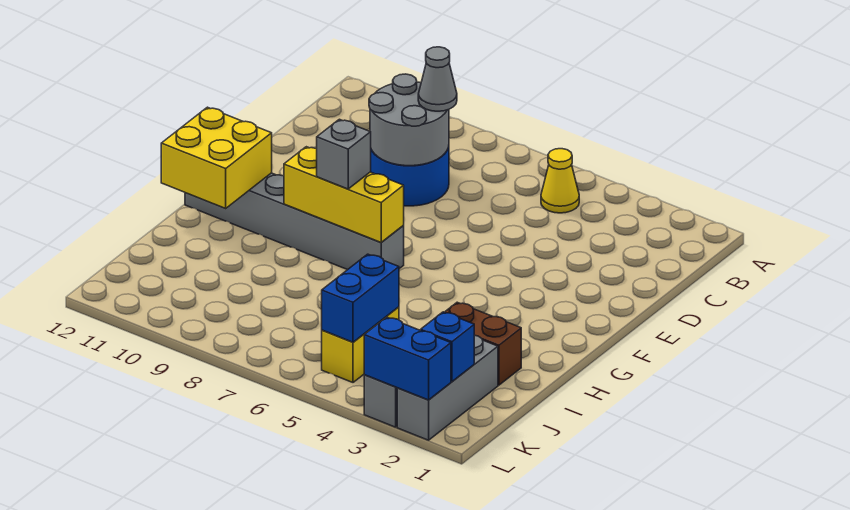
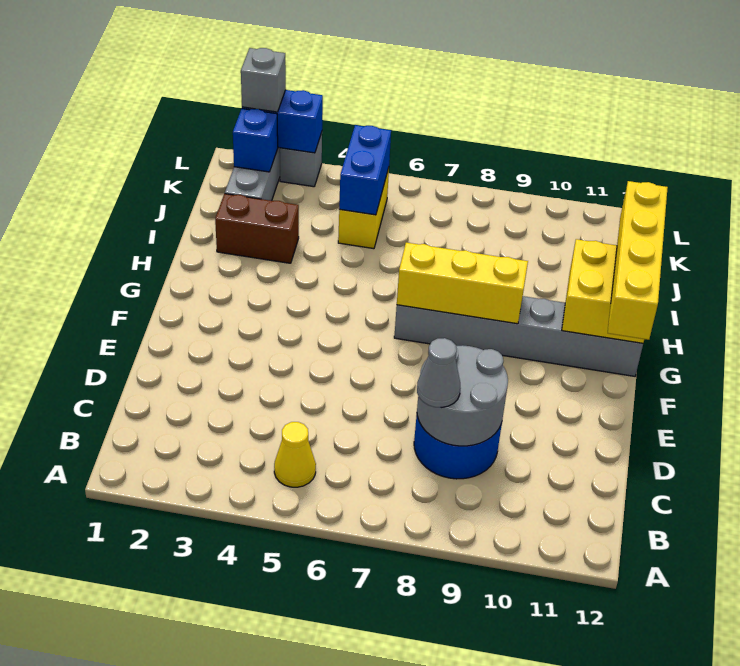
none -> yellow 1x4 brick [608,181,668,340]
grey 1x1 brick [317,119,371,189] -> grey 1x1 brick moved to [241,48,286,112]

